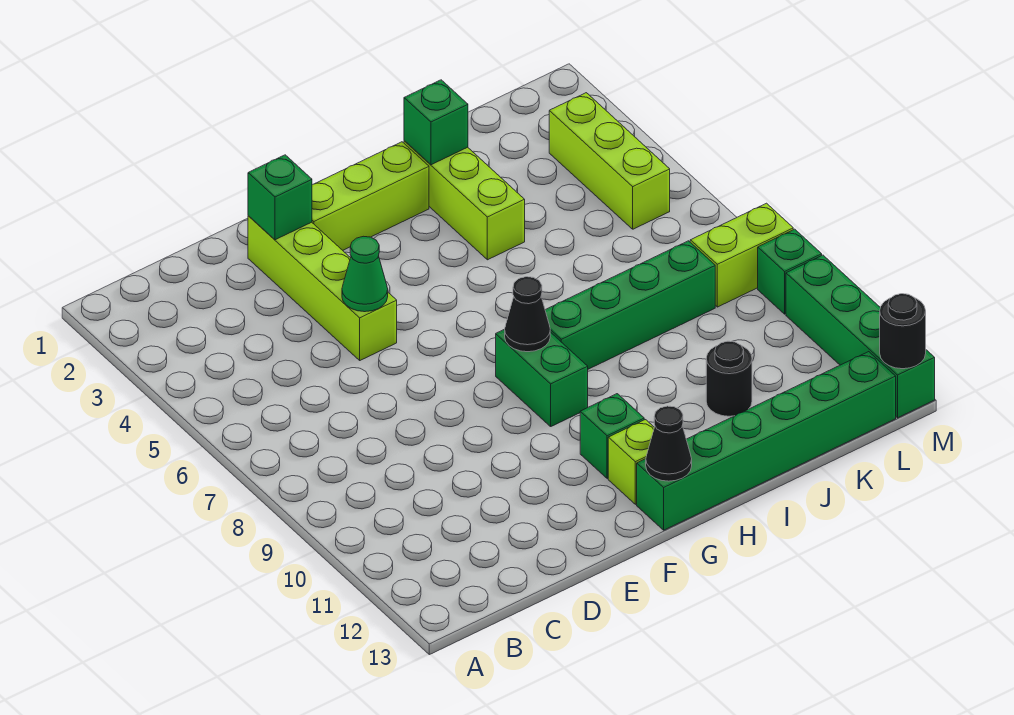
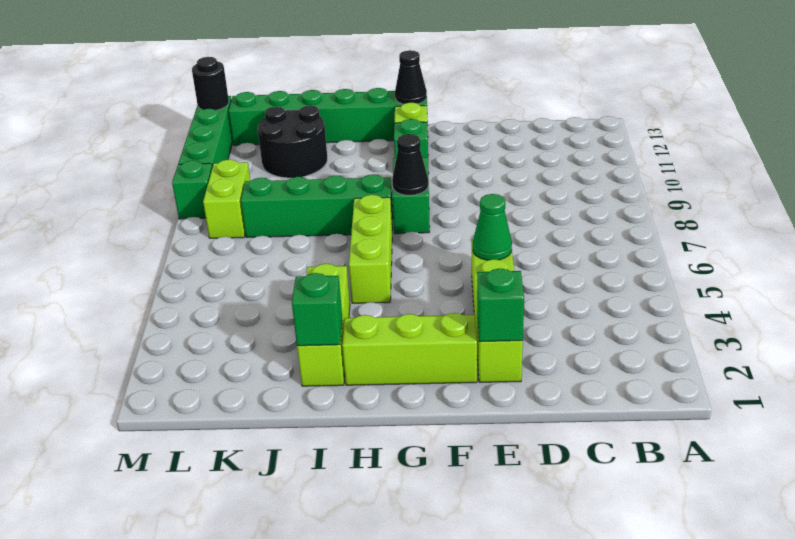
black 1x1 round brick [706,341,752,416] -> black 2x2 round brick [258,106,327,178]
lime 1x3 brick [549,93,670,229] -> lime 1x3 brick moved to [349,195,392,303]
lime 1x2 brick [690,203,793,307] -> lime 1x2 brick turned to [203,160,250,238]

